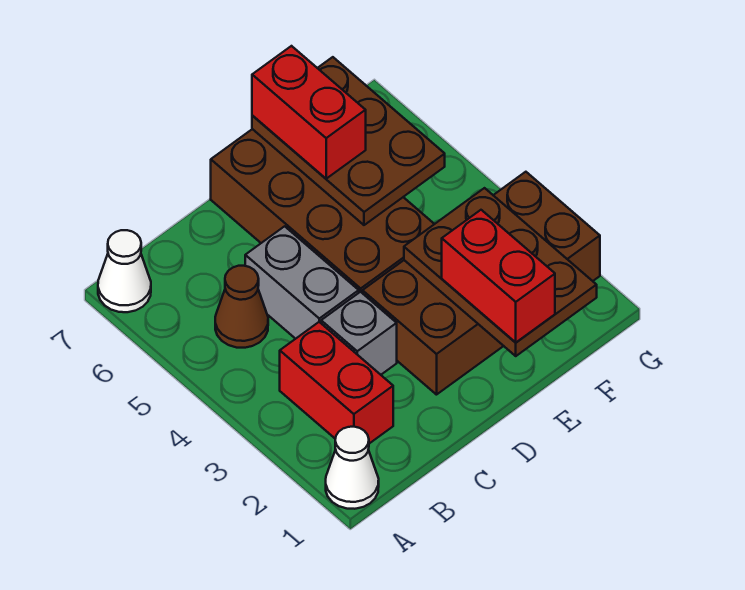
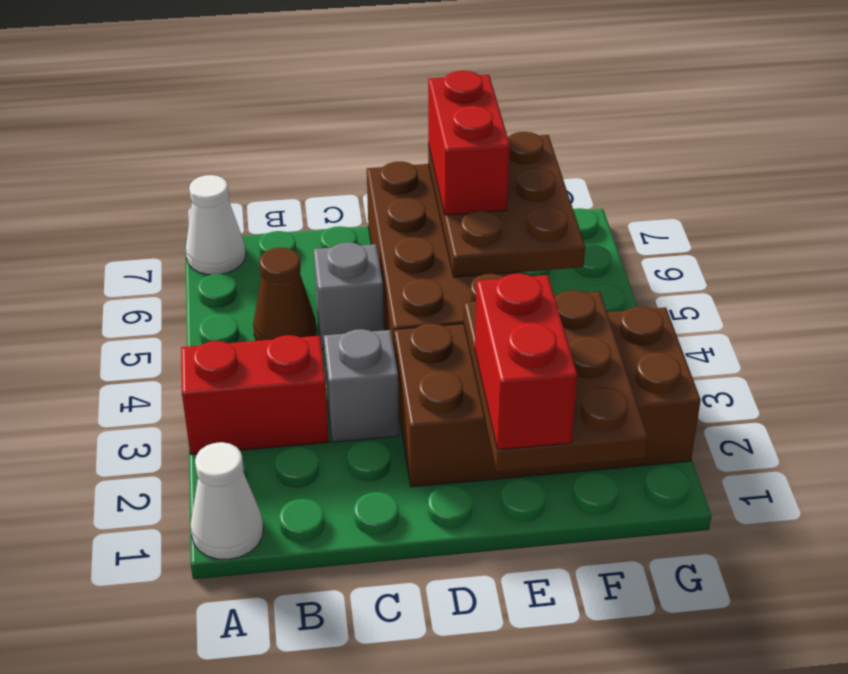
red 1x2 brick [280,322,393,444] -> red 1x2 brick turned to [181,335,329,455]
grey 1x2 brick [245,226,359,339] -> grey 1x1 brick [314,242,384,349]

